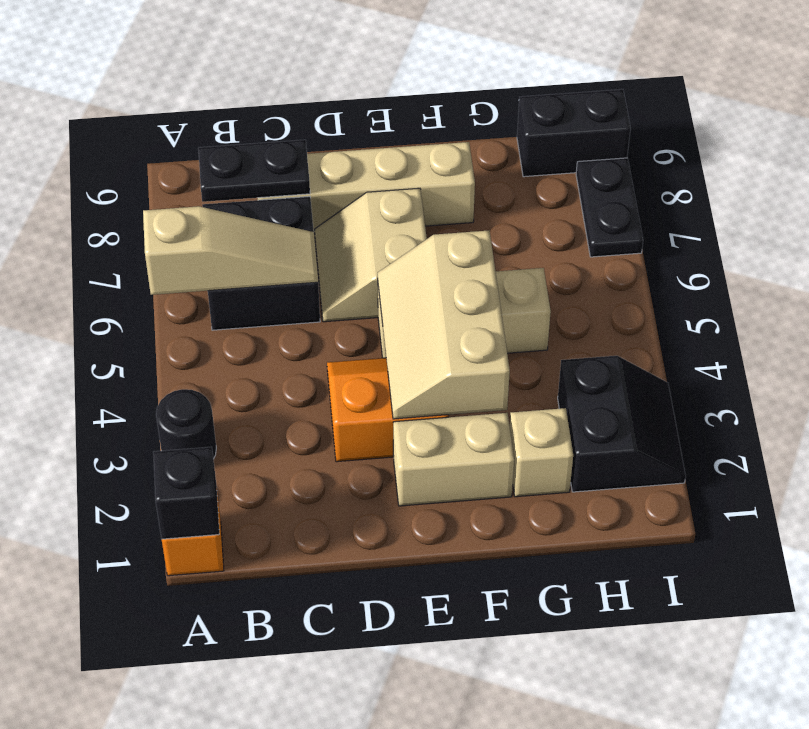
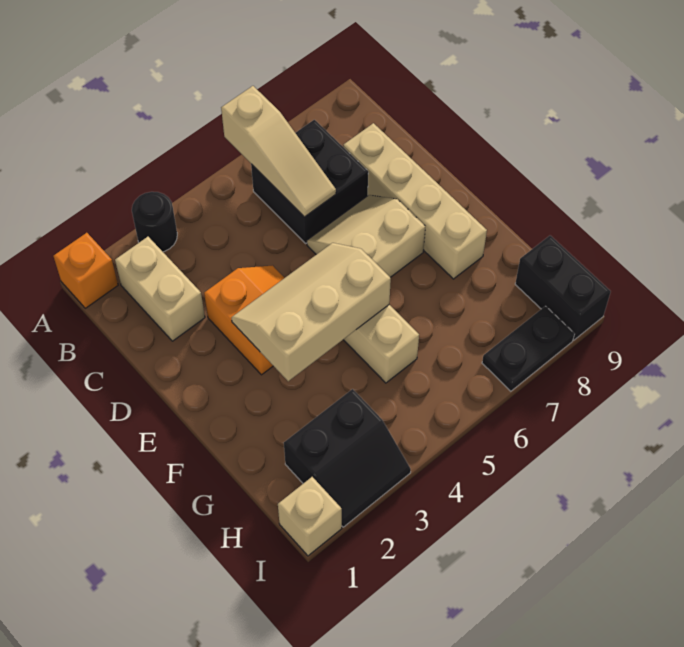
black 1x1 brick [153,447,219,539] -> none
black 1x2 plate [198,140,310,202] -> none
tan 1x2 brick [393,413,514,506] -> tan 1x2 brick moved to [115,237,205,341]
tan 1x1 brick [510,408,573,497] -> tan 1x1 brick moved to [278,477,342,556]

